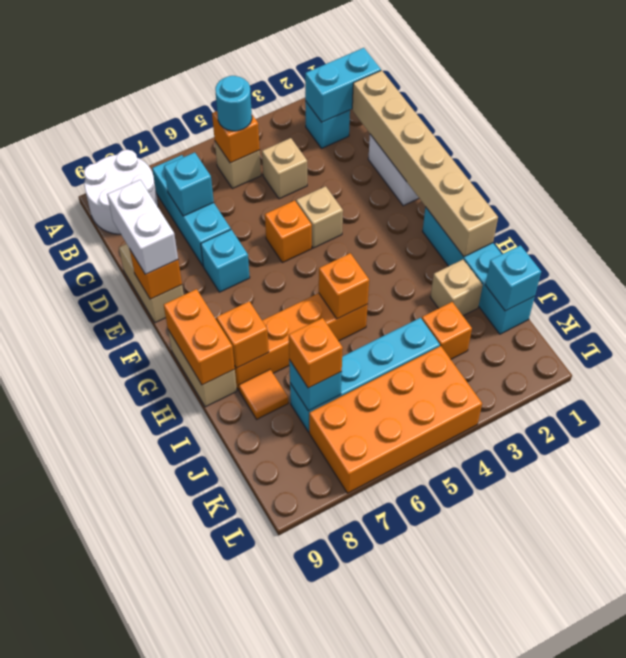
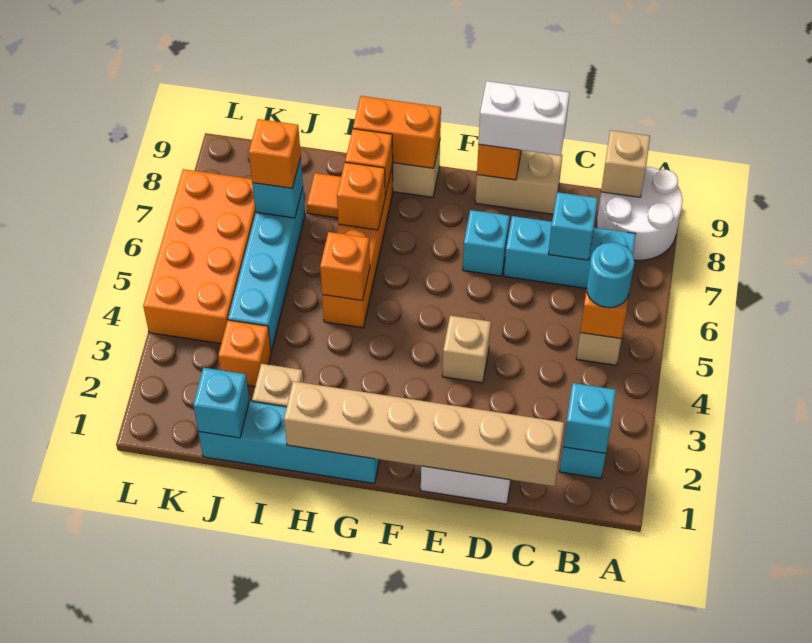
cyan 1x2 brick [305,48,381,122] -> cyan 1x1 brick [563,383,616,453]
tan 1x1 brick [262,138,307,199] -> tan 1x1 brick moved to [601,130,650,197]
orange 1x1 brick [265,200,312,263] -> orange 1x1 brick moved to [337,162,385,230]

